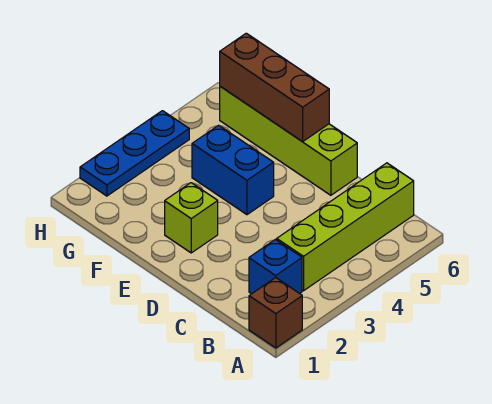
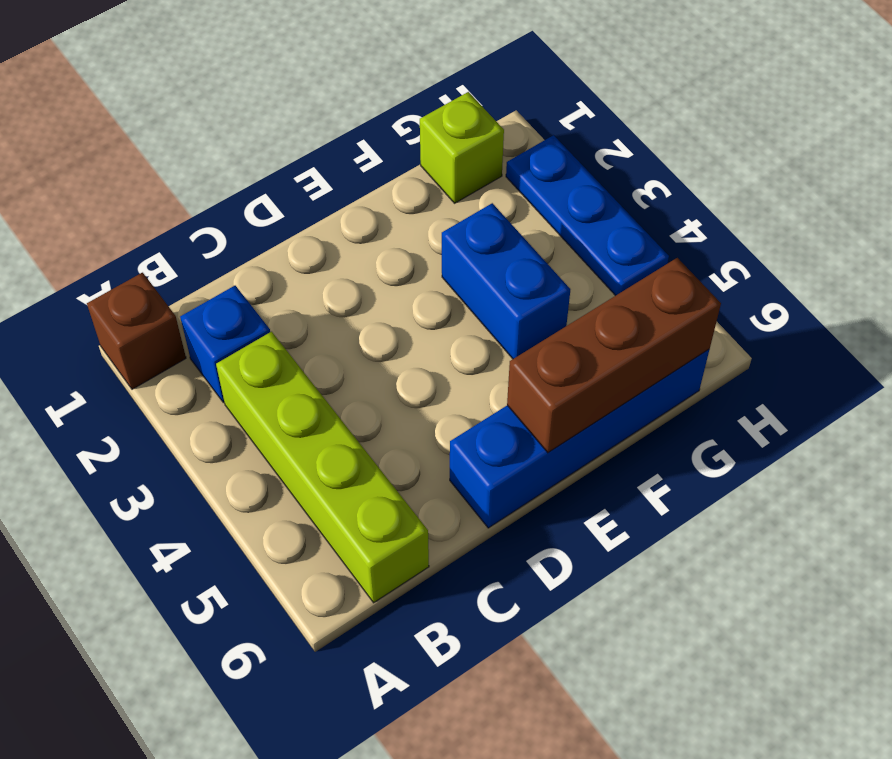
lime 1x4 brick [220,86,357,195] -> blue 1x4 brick [450,349,710,528]
lime 1x1 brick [165,183,218,253] -> lime 1x1 brick moved to [420,92,504,203]
blue 1x2 brick [192,125,274,215] -> blue 1x2 brick turned to [442,203,570,359]

